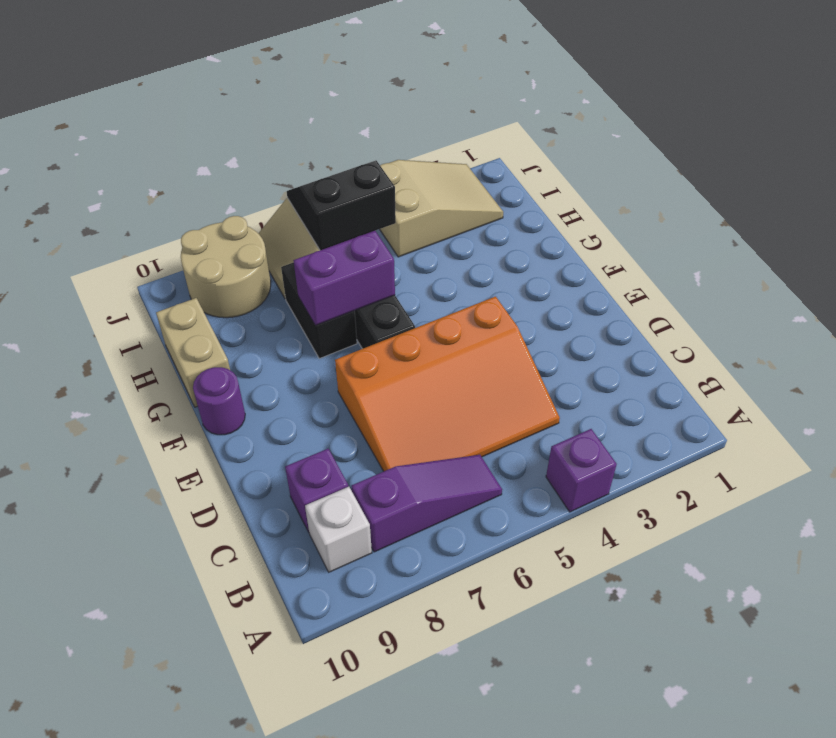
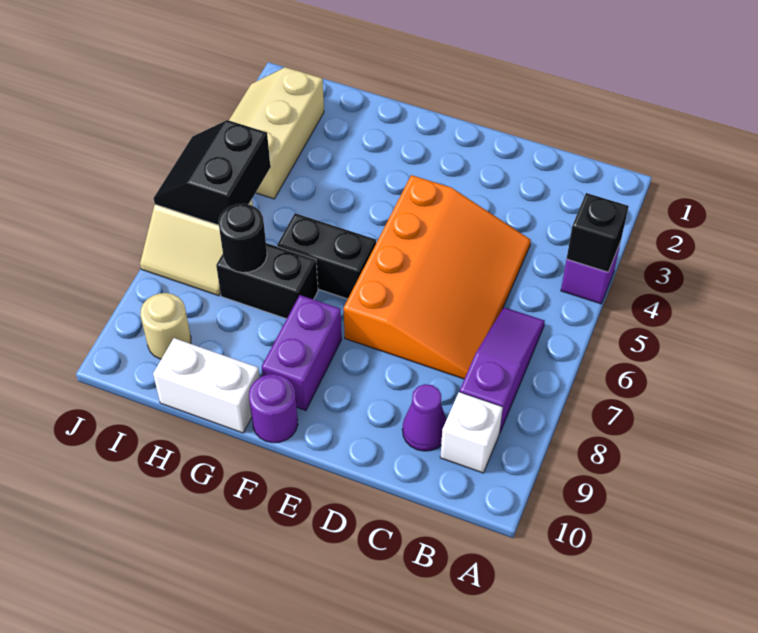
none -> black 1x1 brick [567,193,629,272]
purple 1x1 brick [285,449,348,532] -> purple 1x1 cone [402,384,447,451]
purple 1x2 brick [293,231,395,325] -> purple 1x2 brick moved to [262,295,342,410]
tan 1x2 brick [156,298,230,407] -> white 1x2 brick [153,338,260,433]
none -> black 1x1 round brick [219,204,267,273]
tan 2x3 slope [380,160,503,257] -> tan 2x3 slope turned to [229,67,324,199]
tan 2x2 round brick [181,216,271,318] -> tan 1x1 round brick [140,293,191,359]

